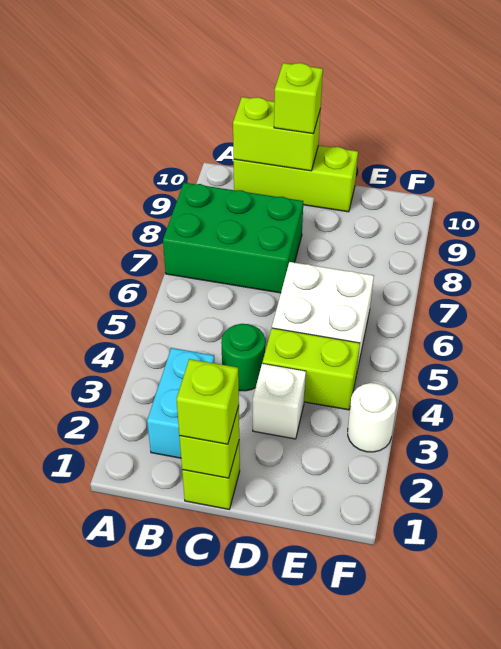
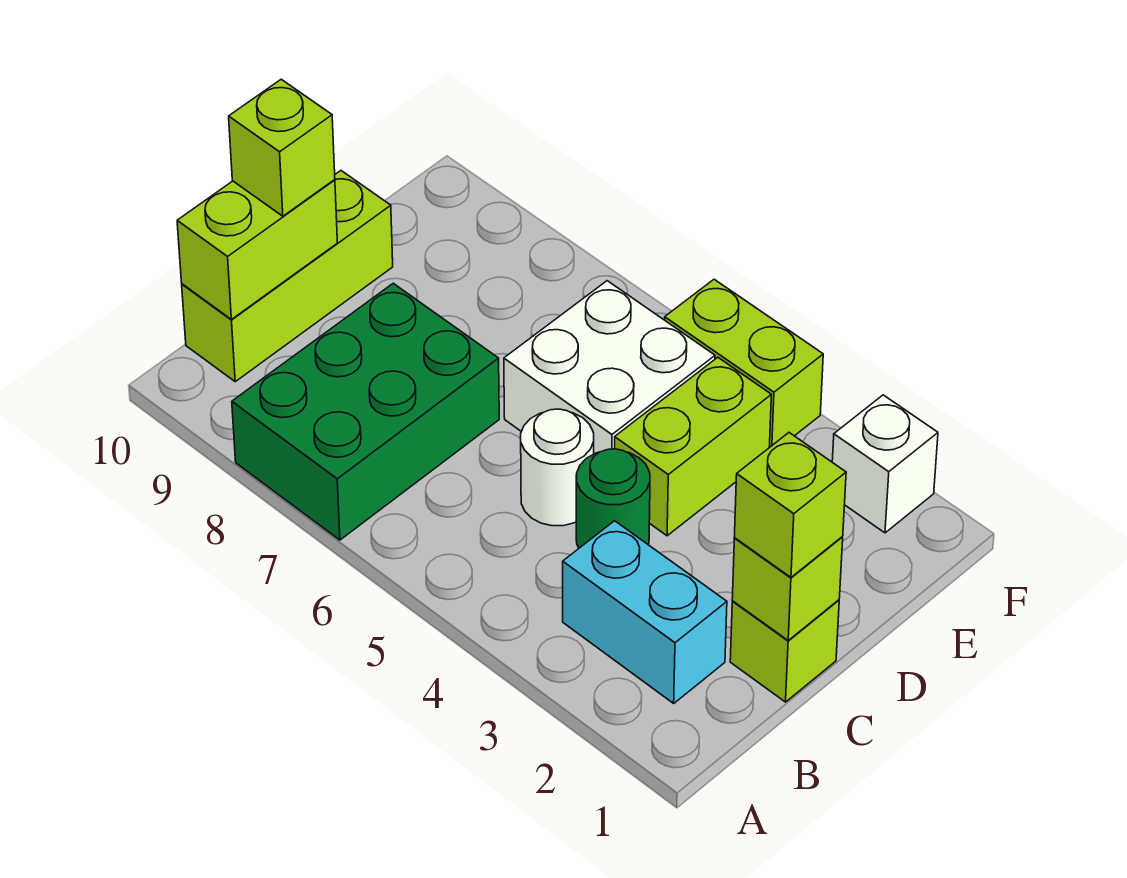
white 1x1 brick [253,363,306,439] -> white 1x1 brick moved to [832,395,938,533]
white 1x1 round brick [348,383,397,452] -> white 1x1 round brick moved to [521,409,594,526]
none -> lime 1x2 brick [665,279,823,448]

